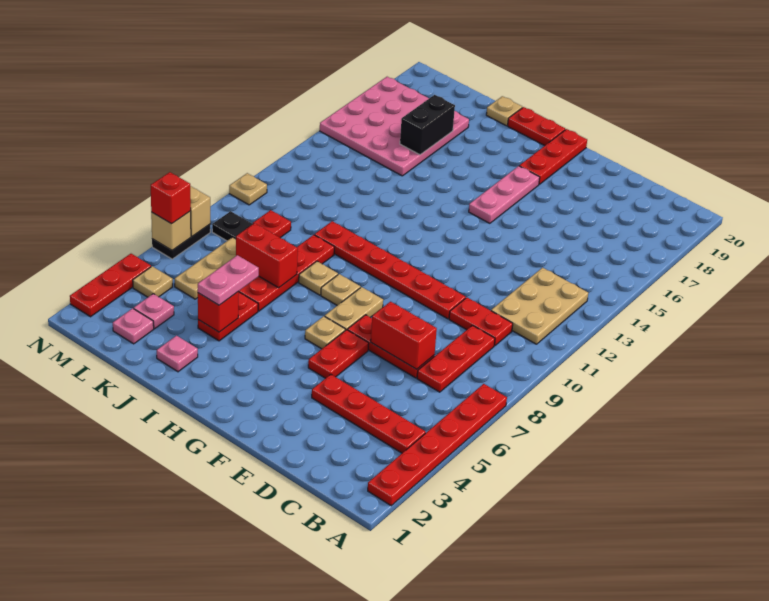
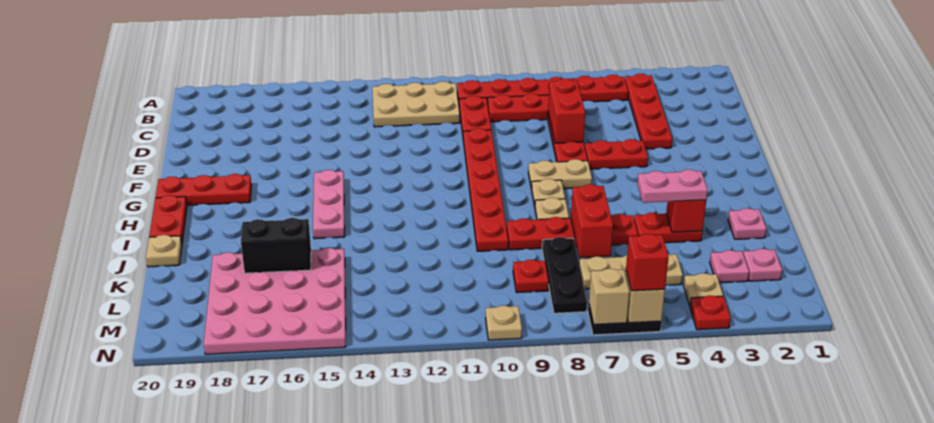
red 1x6 plate [368,384,507,506] -> red 1x6 plate moved to [457,75,628,104]
tan 1x1 plate [305,316,345,349] -> none
pink 1x3 plate [469,166,540,223] -> pink 1x3 plate turned to [313,170,345,239]
red 1x3 plate [70,254,151,317] -> red 1x1 plate [690,295,731,330]

